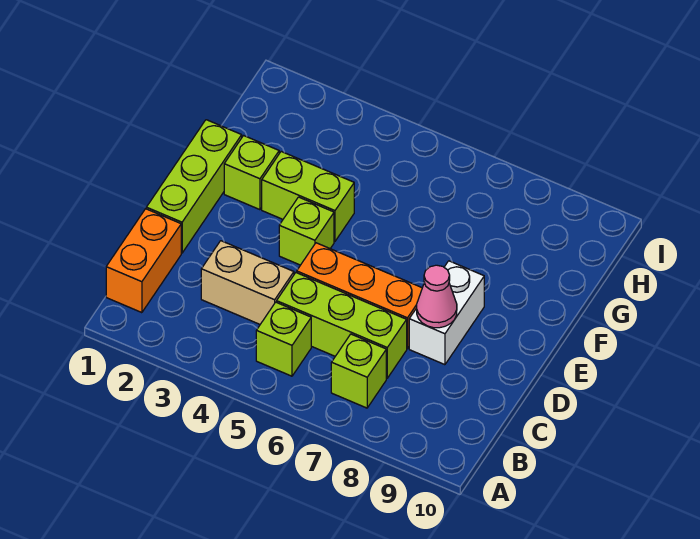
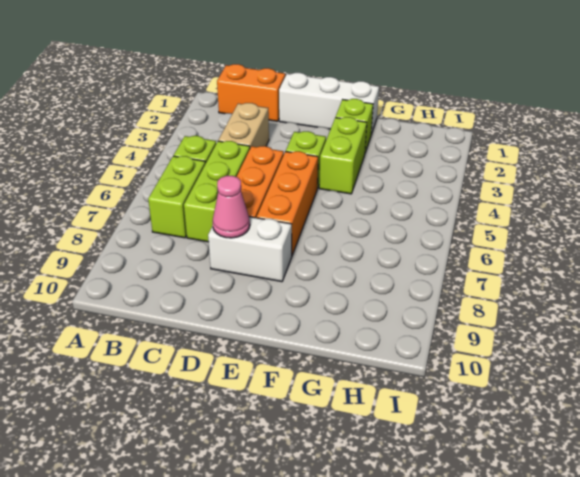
lime 1x1 brick [331,334,386,408] -> lime 1x2 brick [148,156,205,238]
lime 1x3 brick [146,120,242,253] -> white 1x3 brick [279,73,379,134]
none -> orange 1x3 brick [257,151,318,255]

